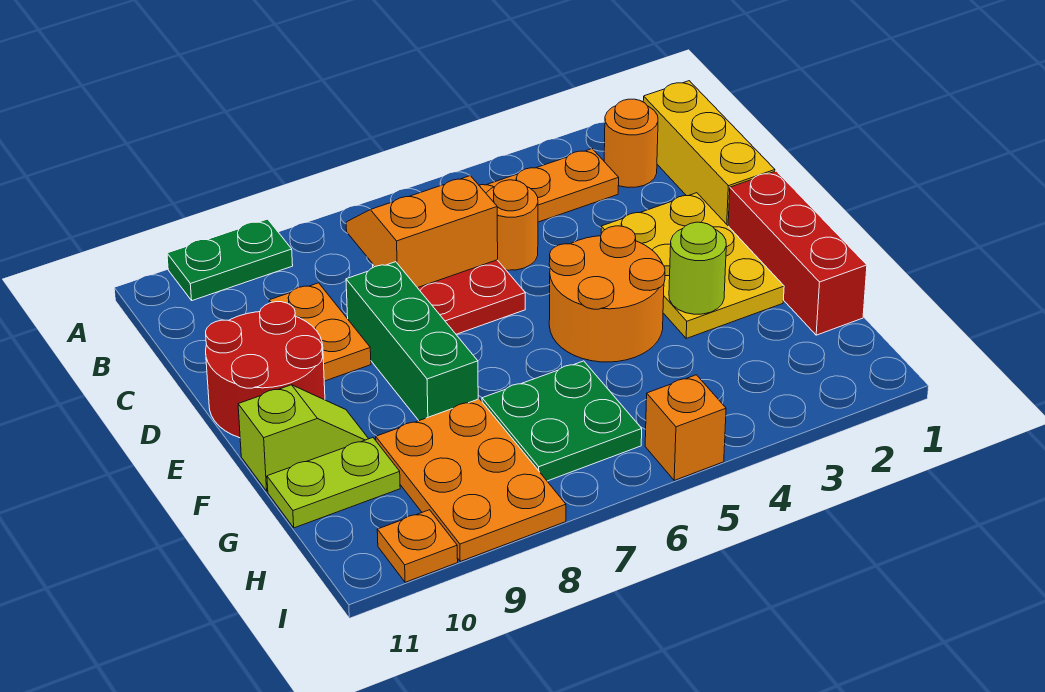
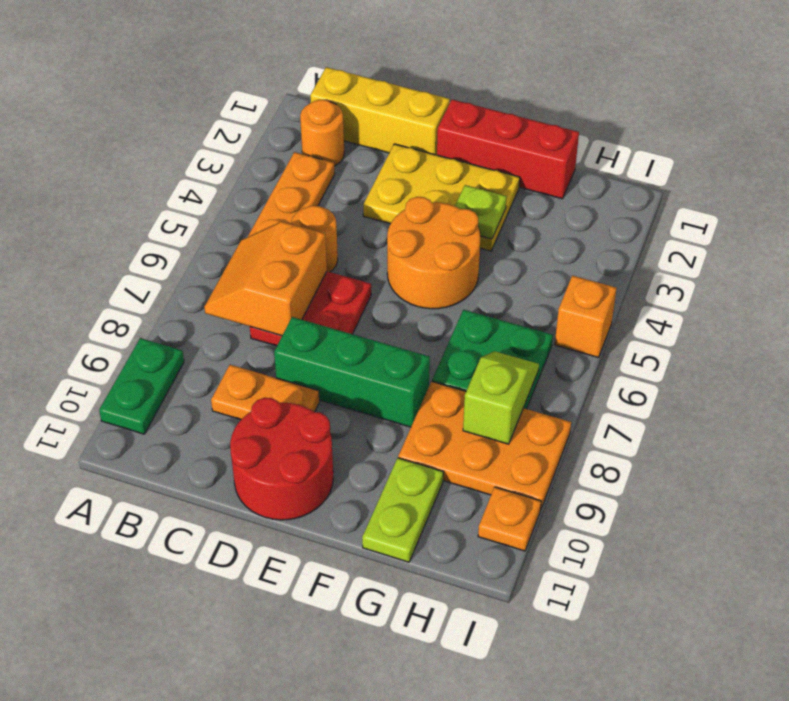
lime 1x1 round brick [669,222,726,314] -> lime 1x1 plate [455,185,507,239]
lime 1x2 slope [238,385,368,491] -> lime 1x2 slope moved to [463,351,539,444]

